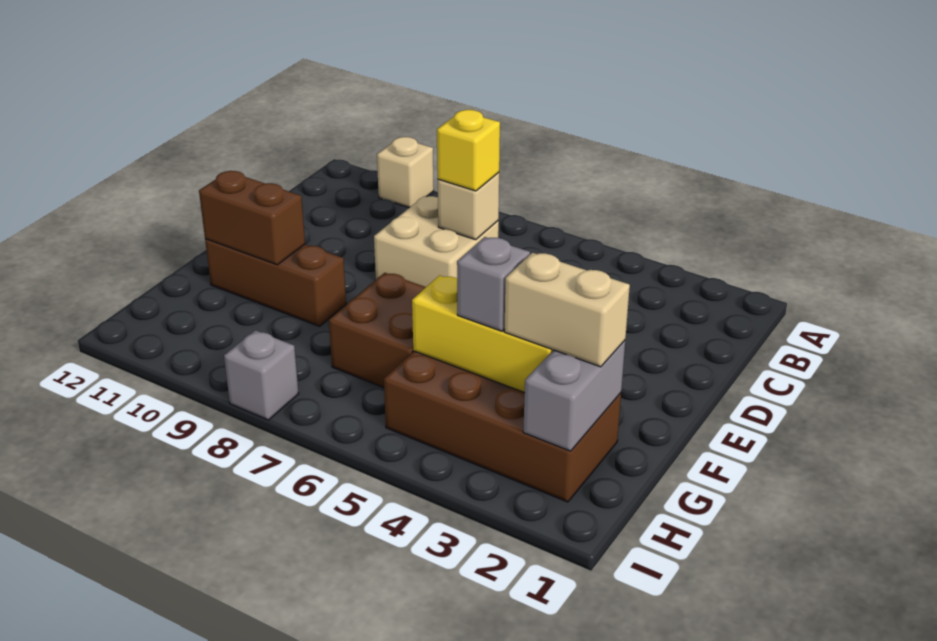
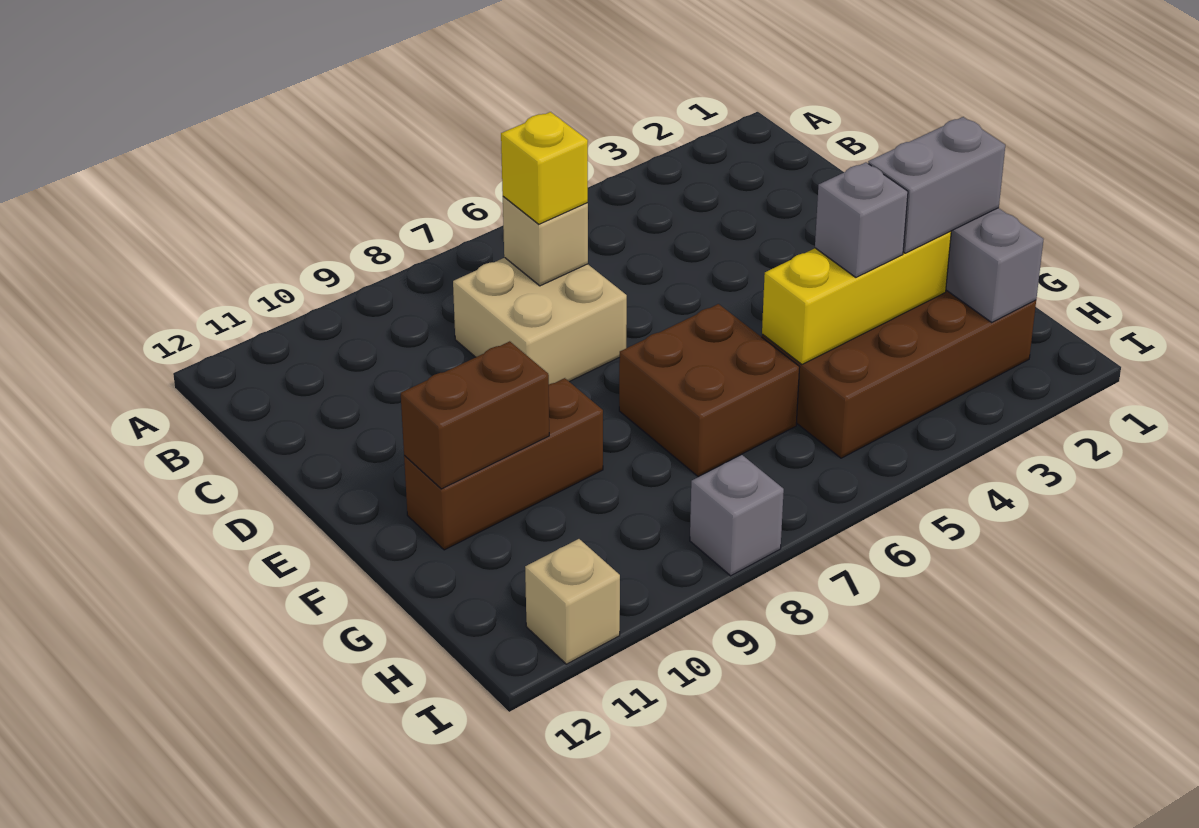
tan 1x1 brick [377,137,434,208] -> tan 1x1 brick moved to [525,539,620,664]
tan 1x2 brick [504,253,630,367] -> grey 1x2 brick [868,117,1005,253]

